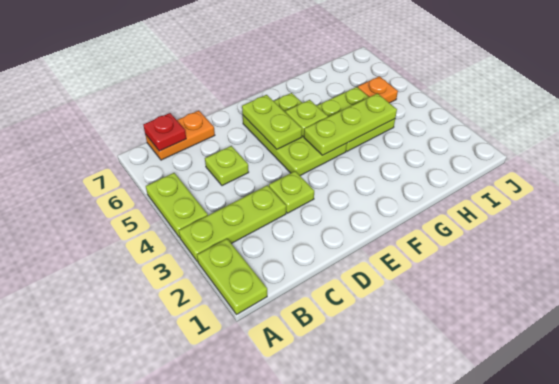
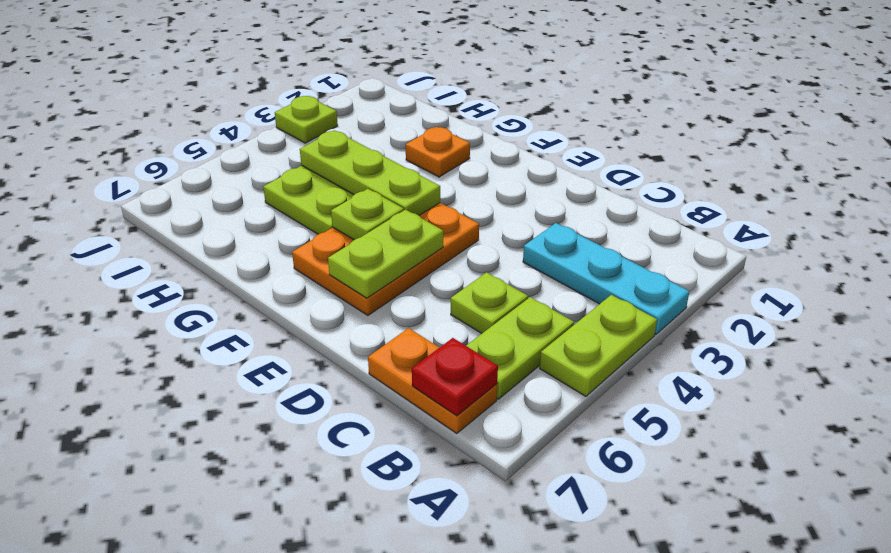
lime 1x2 plate [197,239,267,314] -> lime 1x2 plate moved to [466,297,574,399]
lime 1x3 plate [179,185,286,262] -> cyan 1x3 plate [523,223,689,335]
lime 1x1 plate [269,171,314,213] -> lime 1x1 plate moved to [275,96,338,143]
lime 2x3 plate [243,93,347,176] -> orange 2x3 plate [292,203,479,315]
orange 1x1 plate [358,76,398,103] -> orange 1x1 plate moved to [406,127,470,177]

